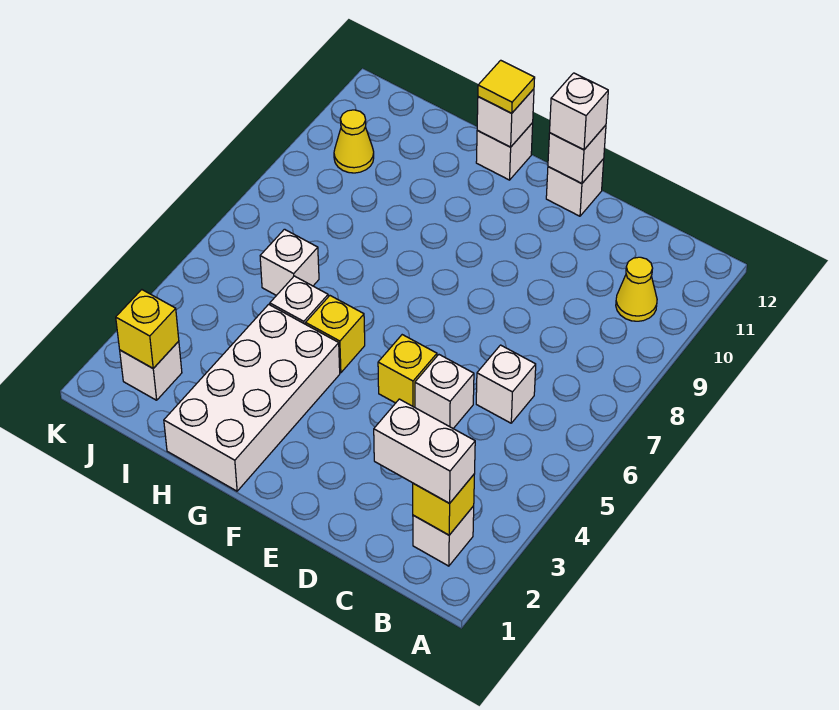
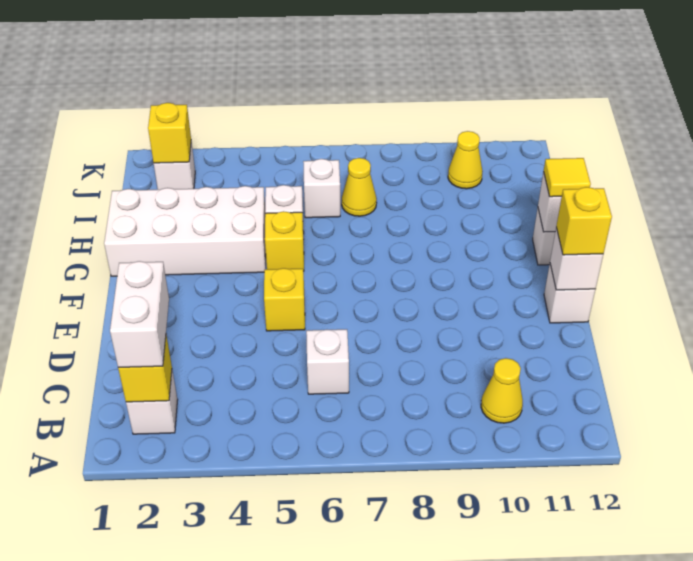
white 1x1 brick [415,355,474,428] -> none
white 1x1 brick [550,73,608,150] -> yellow 1x1 brick [556,187,612,255]
none -> yellow 1x1 cone [342,158,377,216]

